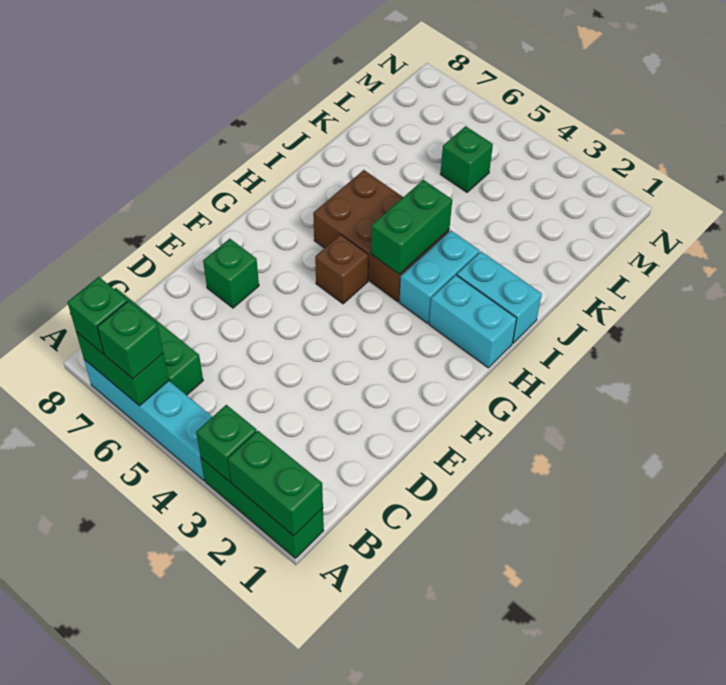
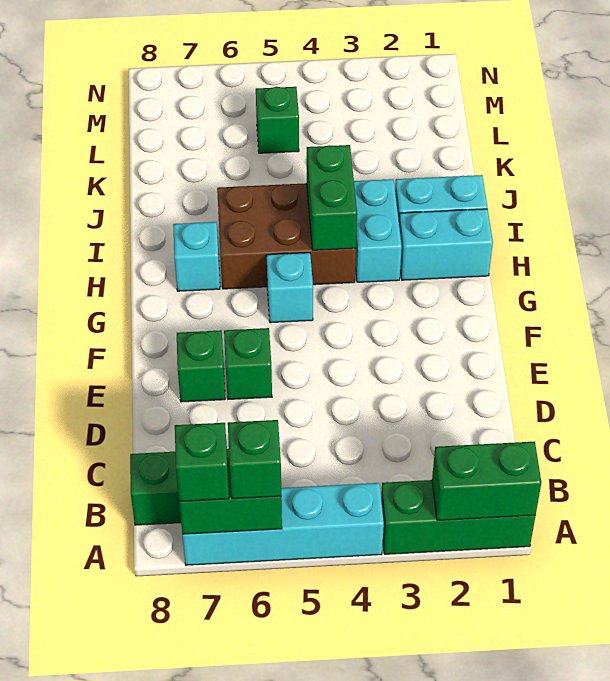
green 1x1 brick [196,405,257,482] -> green 1x1 brick moved to [224,328,272,399]
brown 1x1 brick [315,234,368,304] -> cyan 1x1 brick [267,253,313,323]
none -> cyan 1x1 brick [173,222,220,291]

